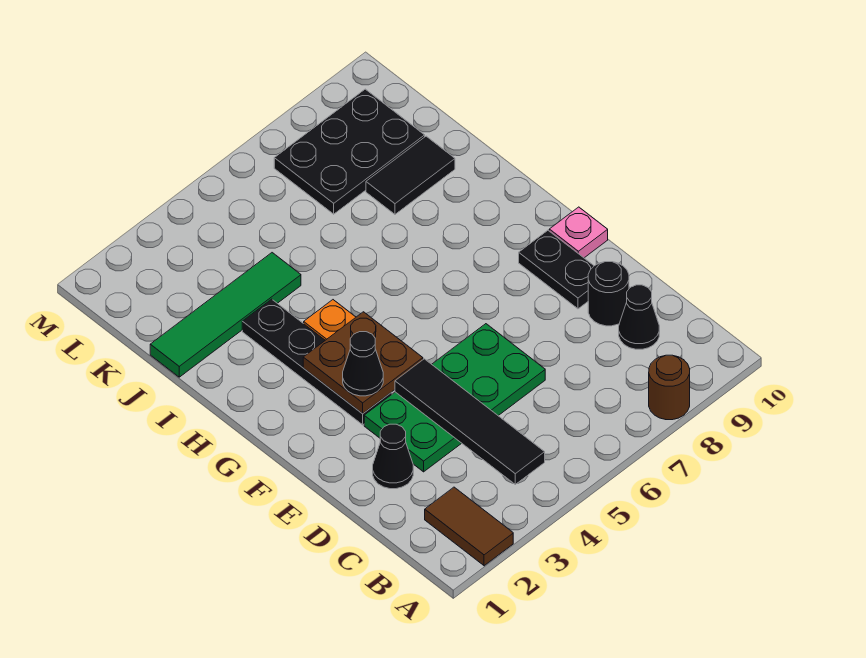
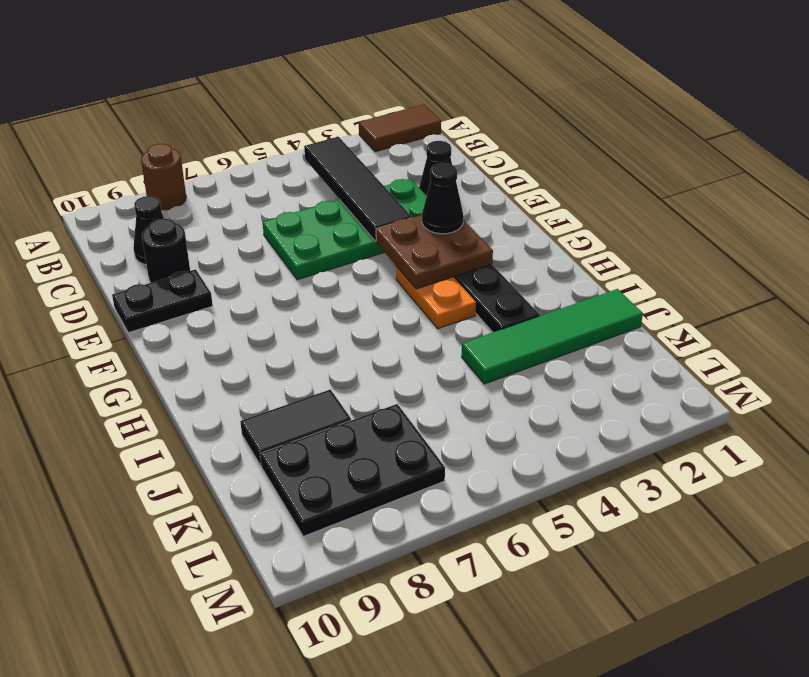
brown 1x2 tile [425,487,513,566] -> brown 1x2 tile turned to [359,104,441,152]
black 1x2 plate [519,230,594,309] -> black 1x2 plate turned to [112,269,213,333]
pink 1x1 plate [549,207,608,258] -> none

